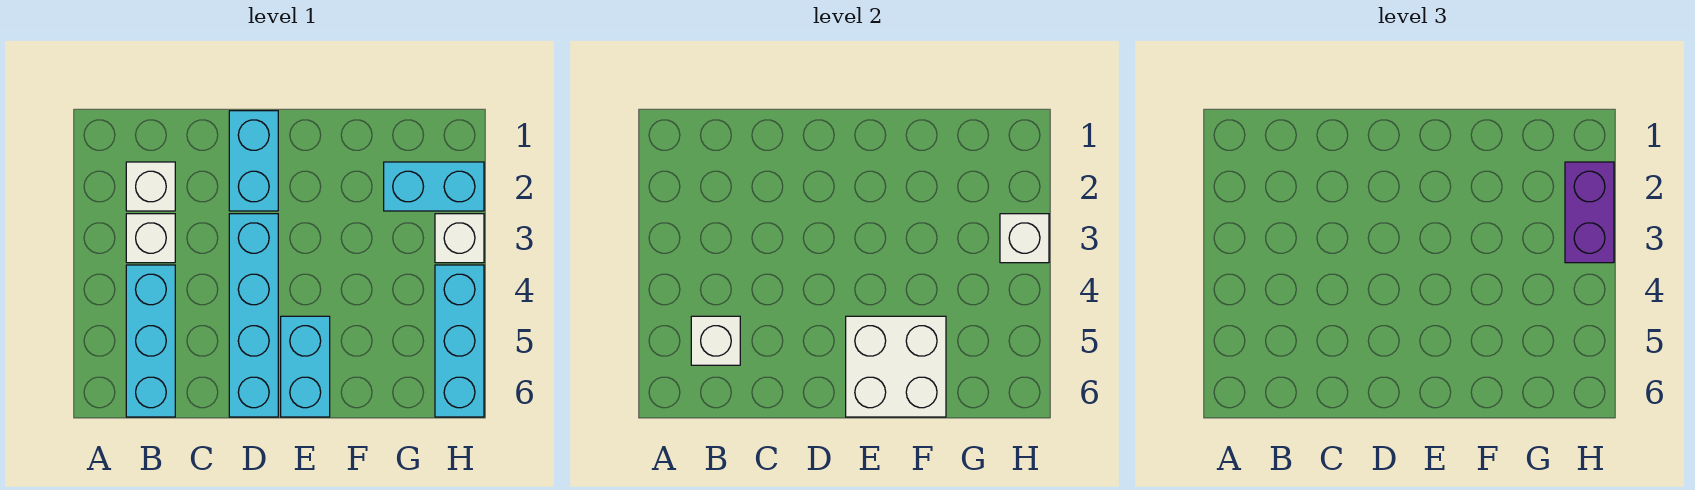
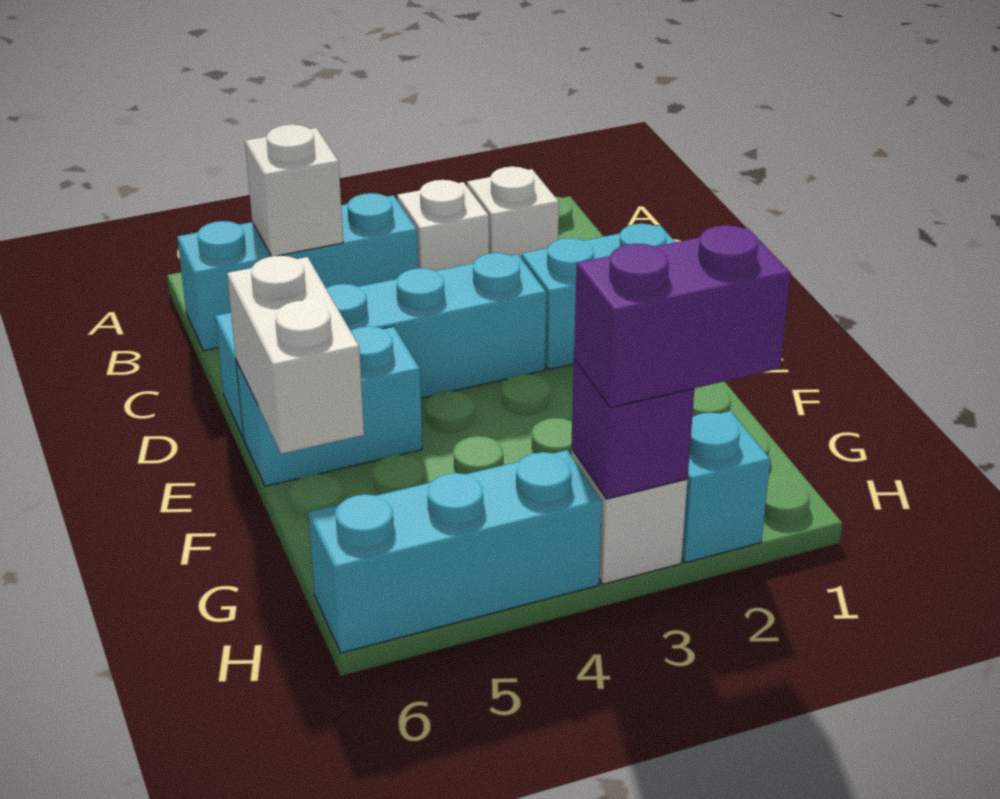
white 2x2 brick [846,316,946,417] -> white 1x2 brick [227,256,364,454]
cyan 1x2 brick [384,162,484,211] -> cyan 1x1 brick [682,411,770,563]
white 1x1 brick [1000,214,1049,263] -> purple 1x1 brick [571,359,694,499]

